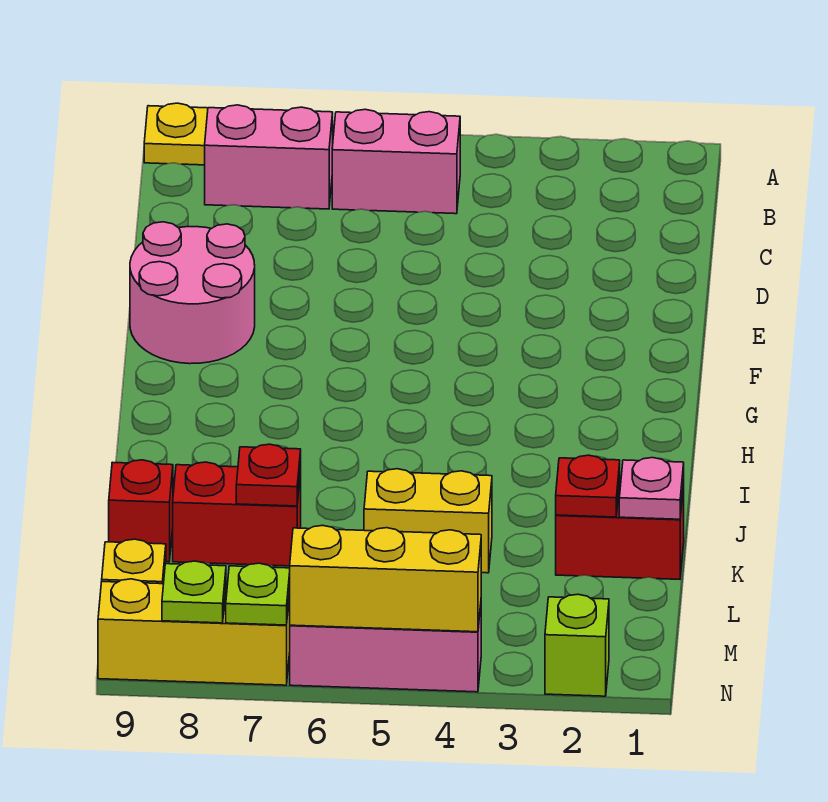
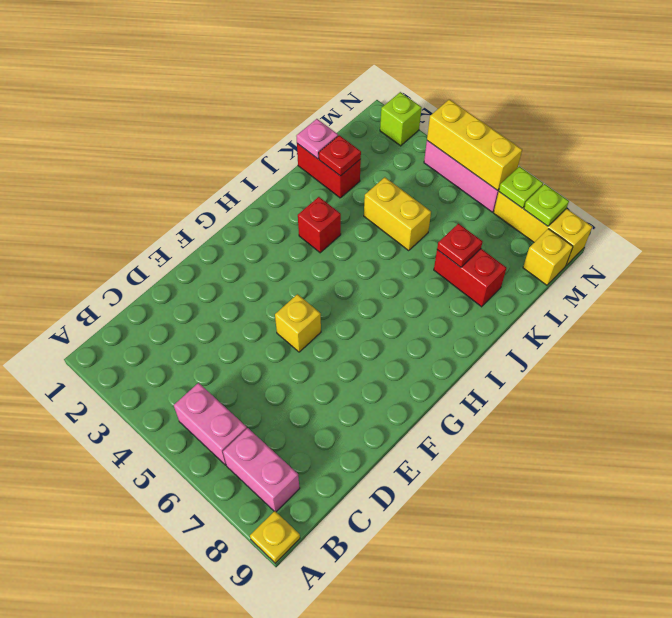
pink 2x2 round brick [130,222,255,364] -> none
none -> yellow 1x1 brick [275,294,321,352]
red 1x1 brick [109,460,173,562] -> red 1x1 brick moved to [298,197,341,253]

